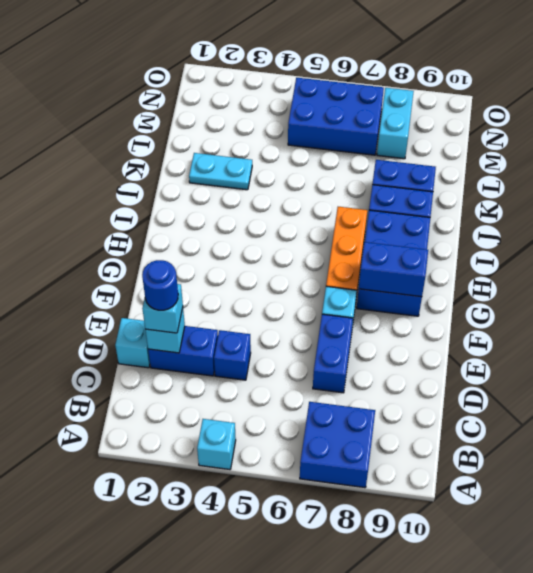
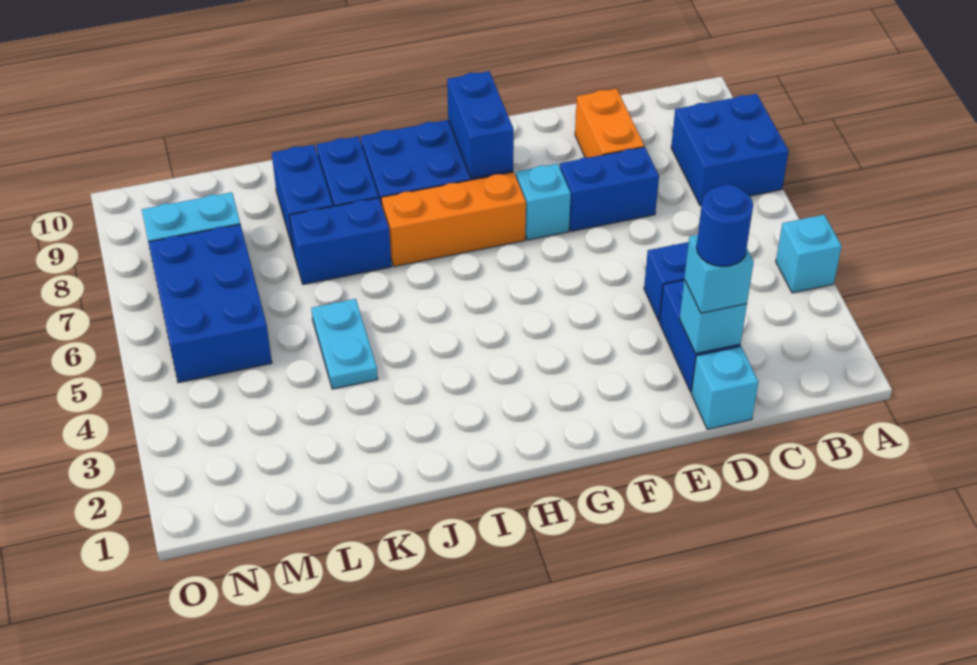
none -> orange 1x2 brick [575,89,644,157]
none -> blue 1x2 brick [289,198,392,284]
cyan 1x2 plate [189,153,252,190] -> cyan 1x2 plate moved to [311,299,378,389]

